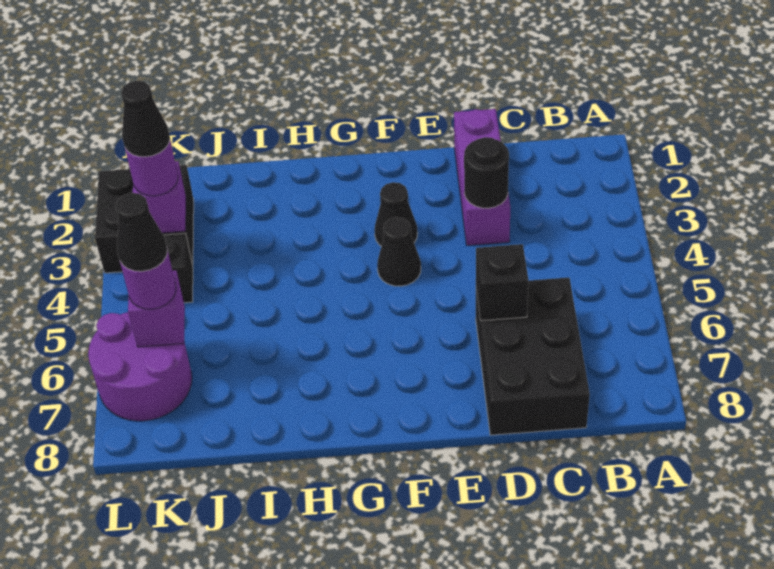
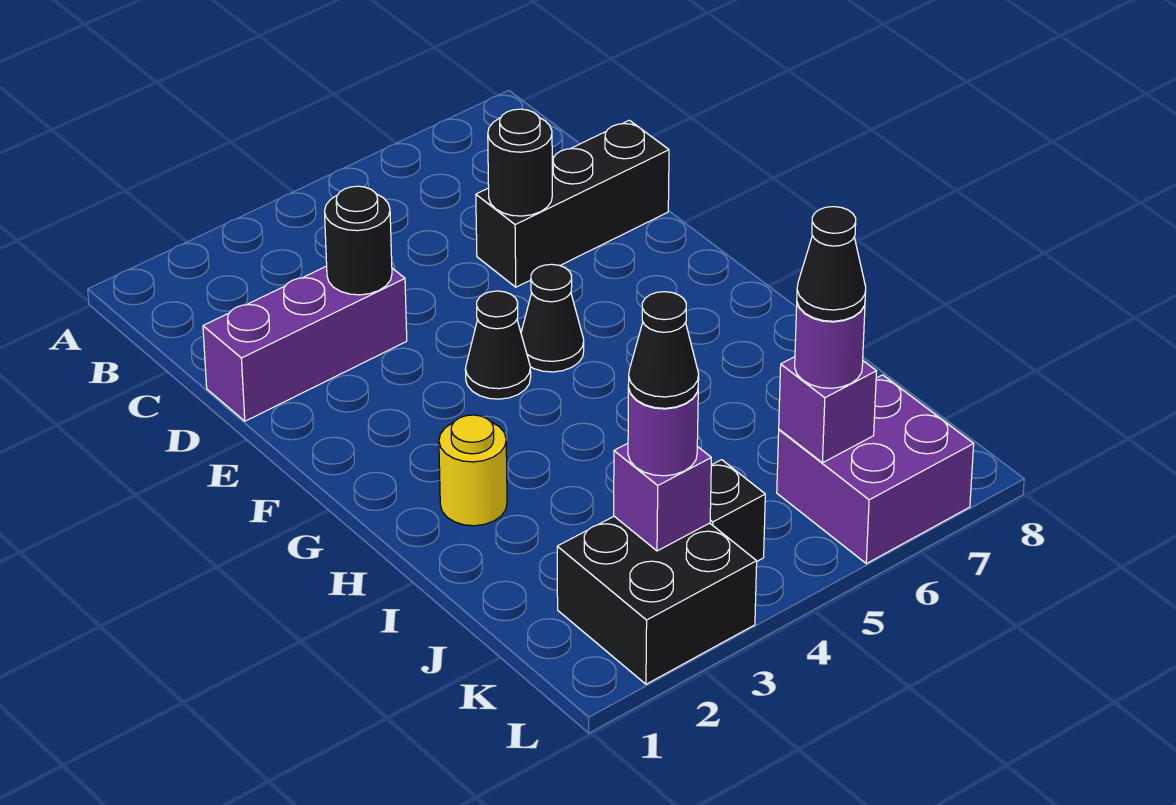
black 2x3 brick [476,278,590,435] -> black 1x3 brick [476,120,669,287]
black 1x1 brick [476,244,529,321] -> black 1x1 round brick [488,109,552,216]
black 1x1 cone [374,182,418,246] -> black 1x1 cone moved to [521,264,584,372]
none -> yellow 1x1 round brick [439,415,507,526]
purple 2x2 round brick [88,312,192,421] -> purple 2x2 brick [777,375,974,564]

